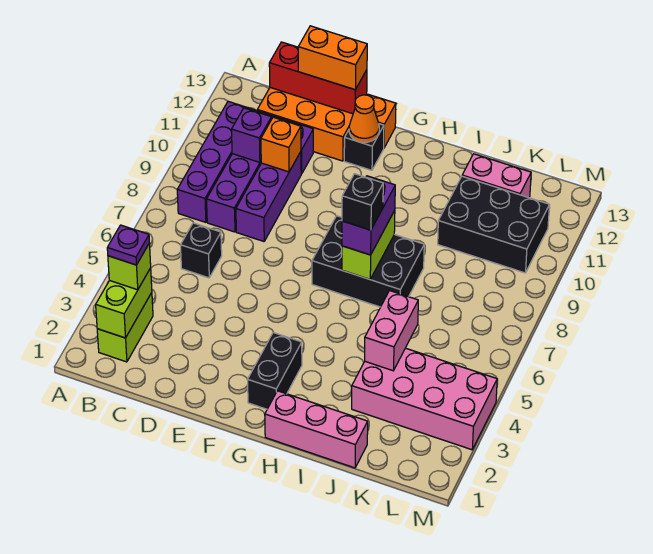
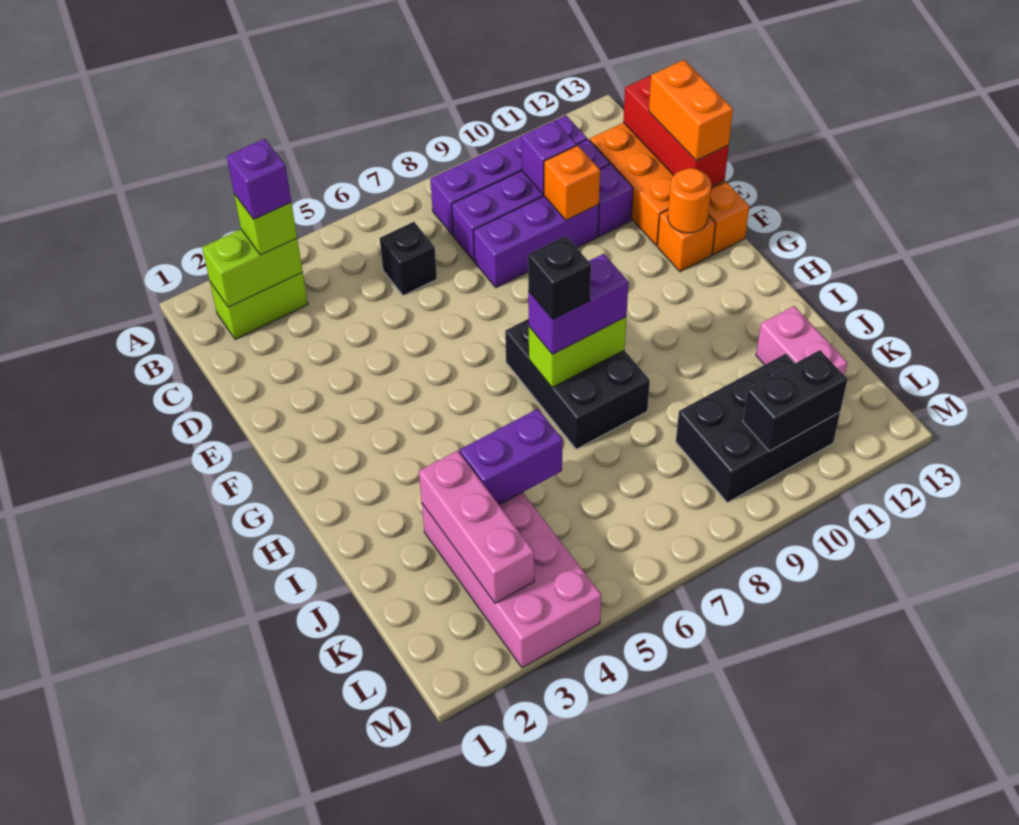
purple 1x1 plate [107,225,149,265] -> purple 1x1 brick [227,139,291,219]
black 1x1 brick [344,124,384,170] -> orange 1x1 brick [657,210,716,272]
orange 1x1 cone [349,95,379,142] -> orange 1x1 round brick [668,168,712,233]
black 1x2 brick [248,332,302,409] -> black 1x2 brick moved to [743,350,847,451]
pink 1x3 brick [265,391,368,468] -> pink 1x3 brick moved to [419,451,534,603]
pink 1x2 brick [365,291,418,371] -> purple 1x2 brick [460,409,563,505]
black 2x3 brick [438,176,549,273] -> black 2x3 brick turned to [676,354,840,503]

